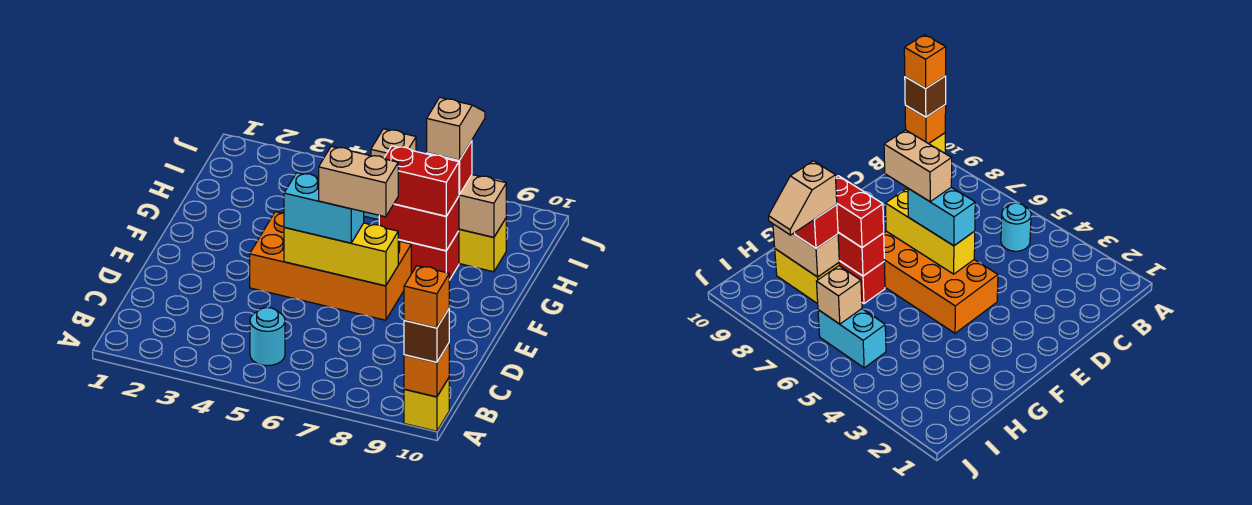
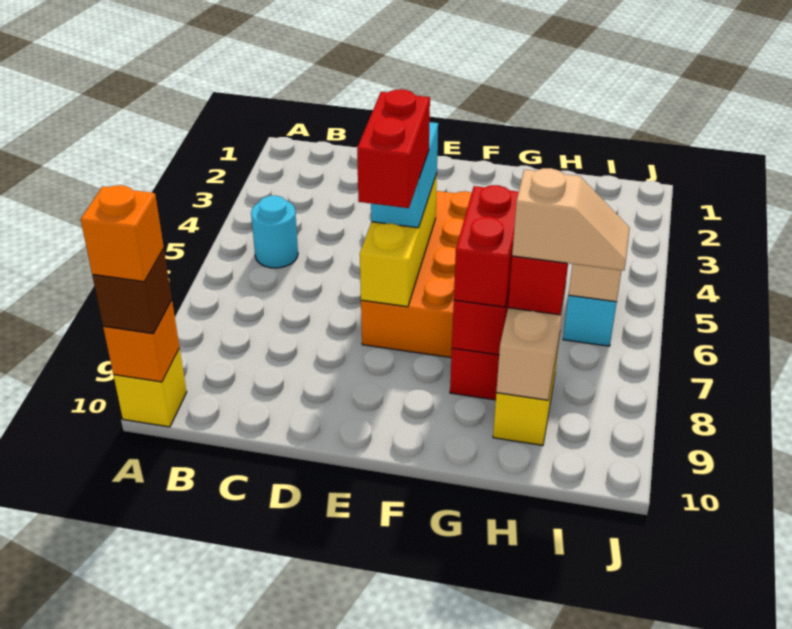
tan 1x2 brick [319,146,398,217] -> red 1x2 brick [357,89,430,208]

